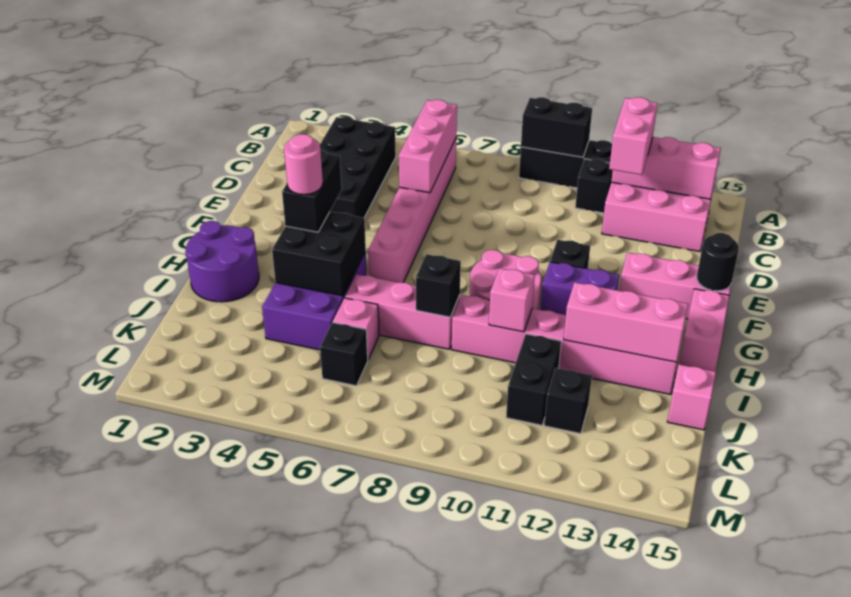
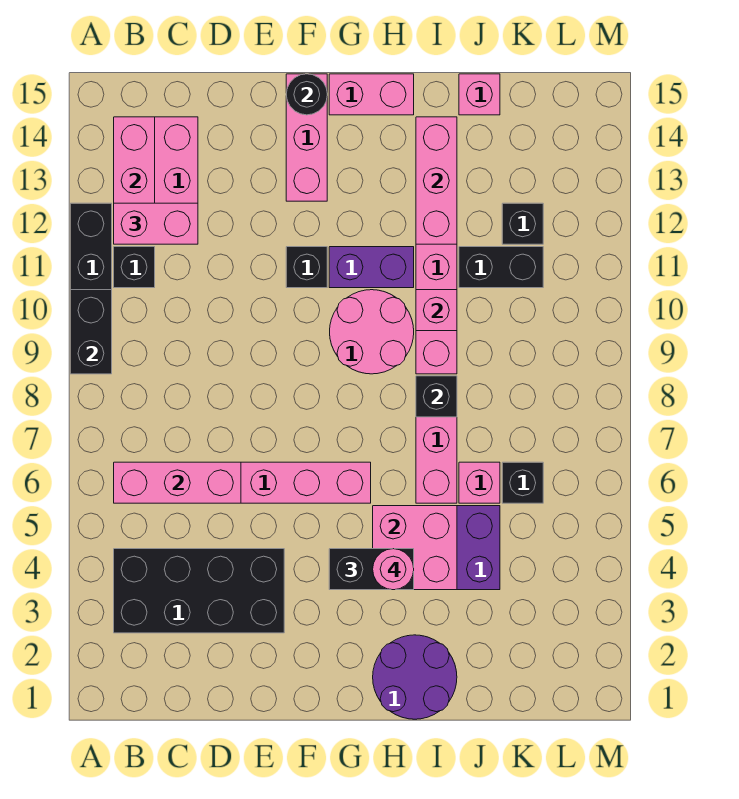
purple 1x2 brick [540,262,619,315] -> purple 1x2 brick turned to [329,247,414,288]
black 2x2 brick [272,212,366,296] -> pink 2x2 brick [373,506,457,590]

